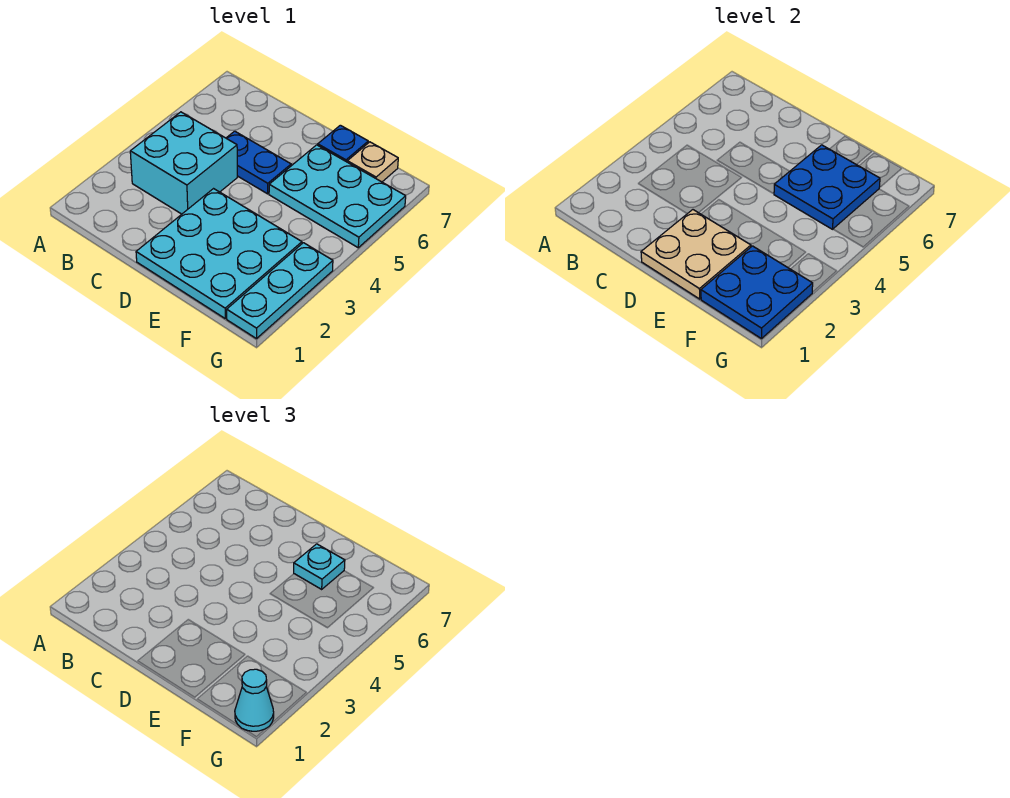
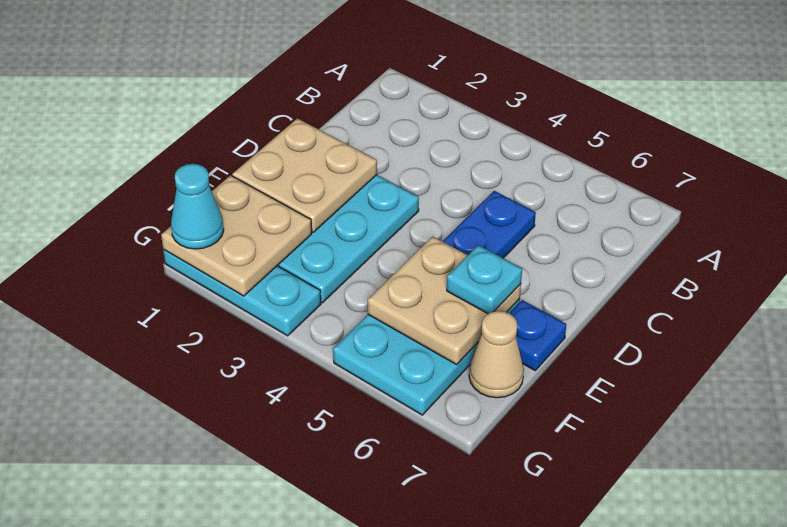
cyan 2x2 brick [130,112,237,214] -> none
blue 2x2 plate [774,145,880,229] -> tan 2x2 plate [368,236,521,364]
blue 2x2 plate [701,246,813,339] -> tan 2x2 plate [161,175,312,296]
tan 1x1 plate [347,142,398,182] -> tan 1x1 cone [469,311,524,398]

